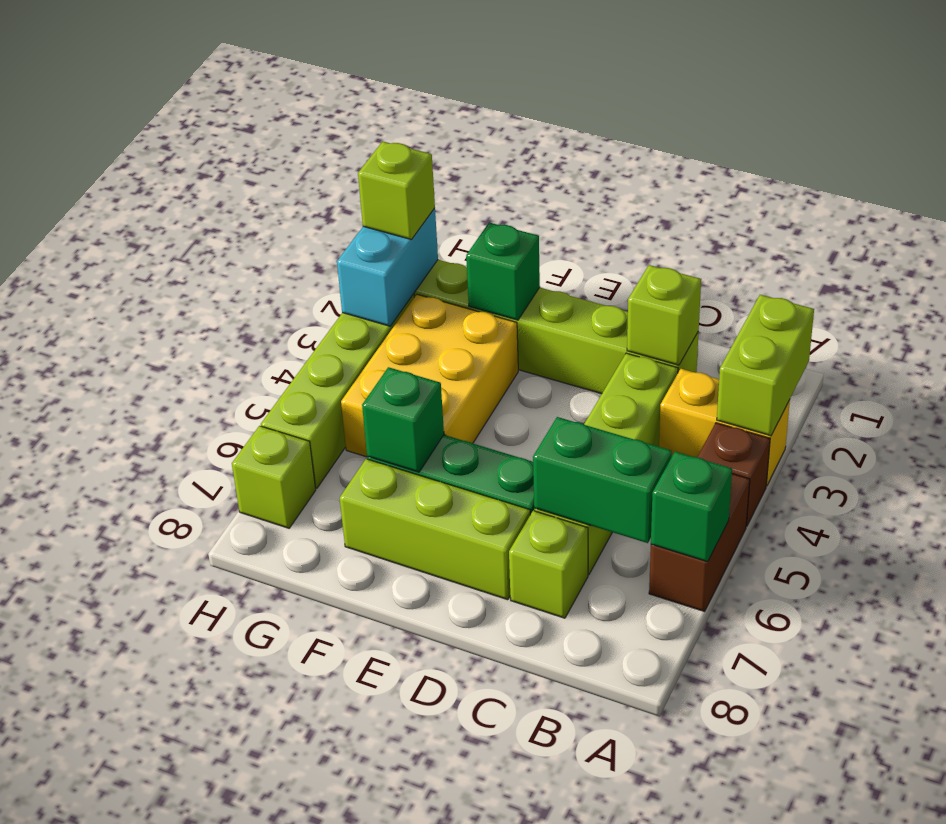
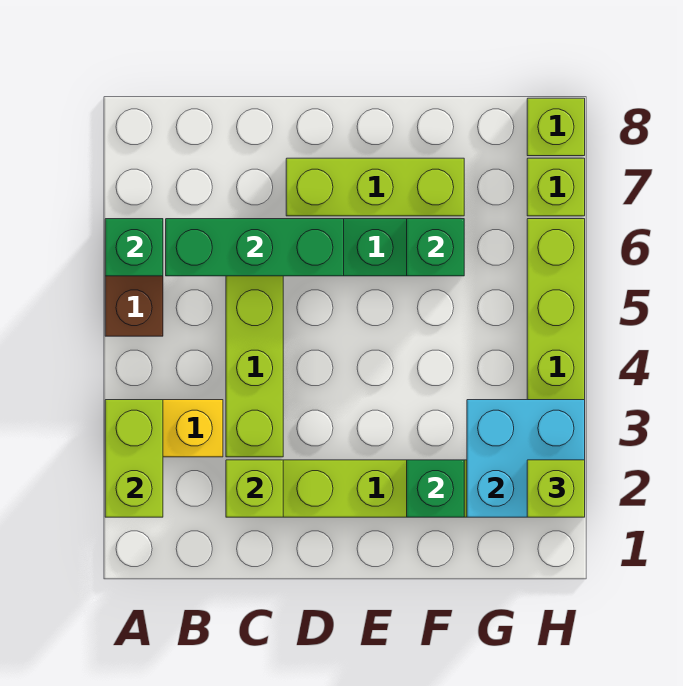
brown 1x1 brick [698,423,770,526] -> none
green 1x2 brick [533,417,672,543] -> green 1x3 brick [166,219,344,276]
lime 1x1 brick [509,511,588,618] -> lime 1x1 brick moved to [527,98,585,156]
yellow 2x3 brick [341,294,518,457] -> none
cyan 1x2 brick [337,208,438,326] -> cyan 2x2 brick [467,400,585,517]

